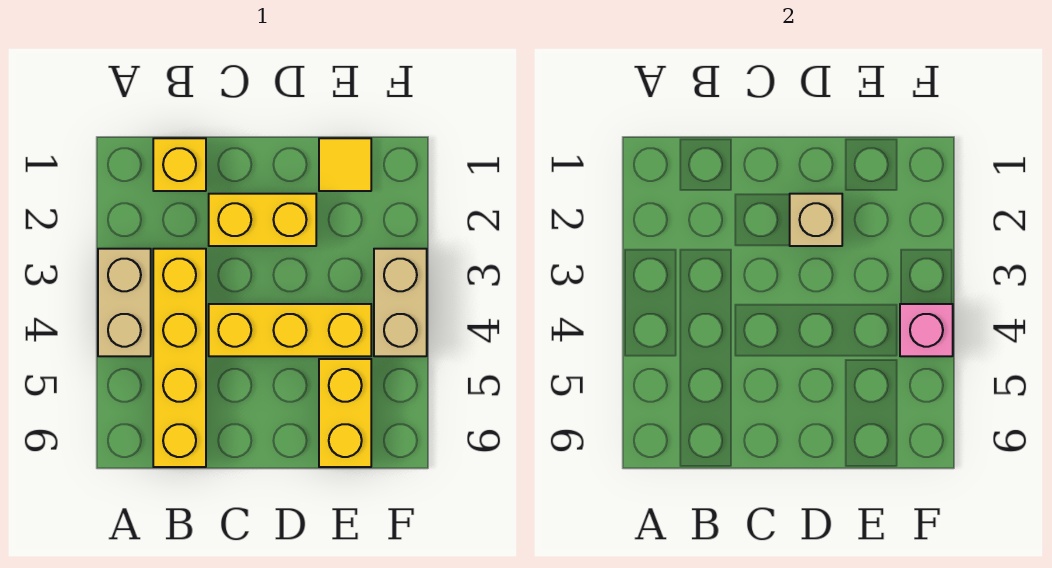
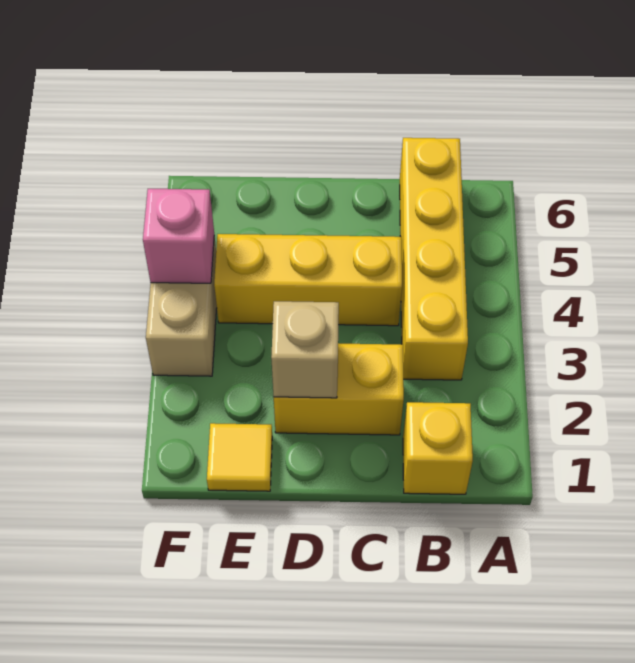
tan 1x2 brick [98,249,151,356] -> none
yellow 1x2 brick [319,359,371,467] -> none

